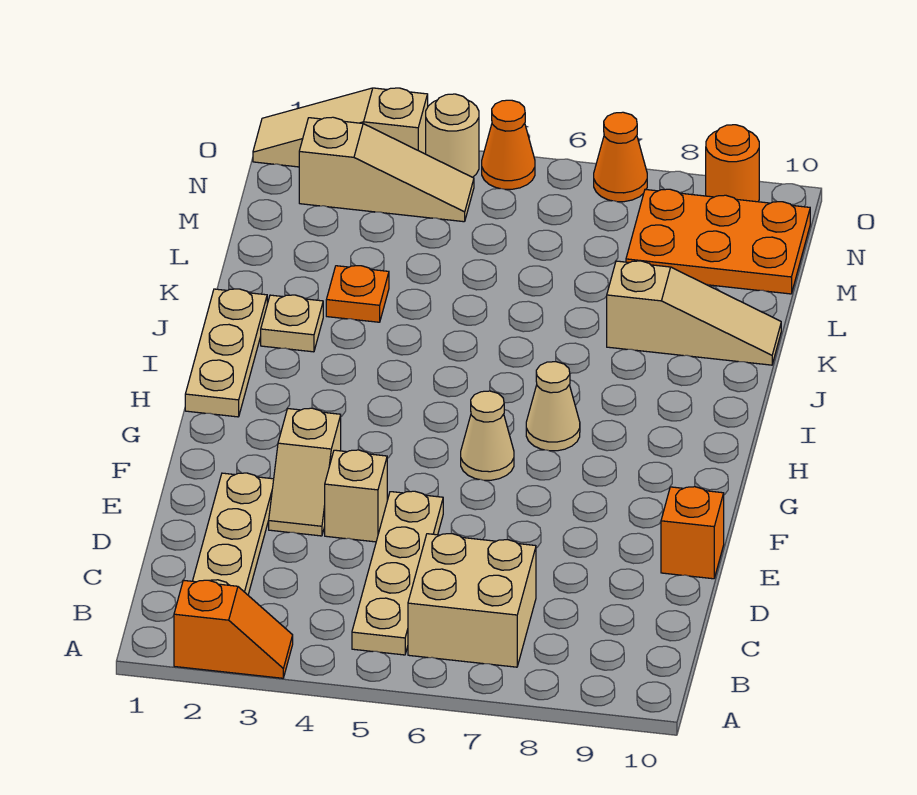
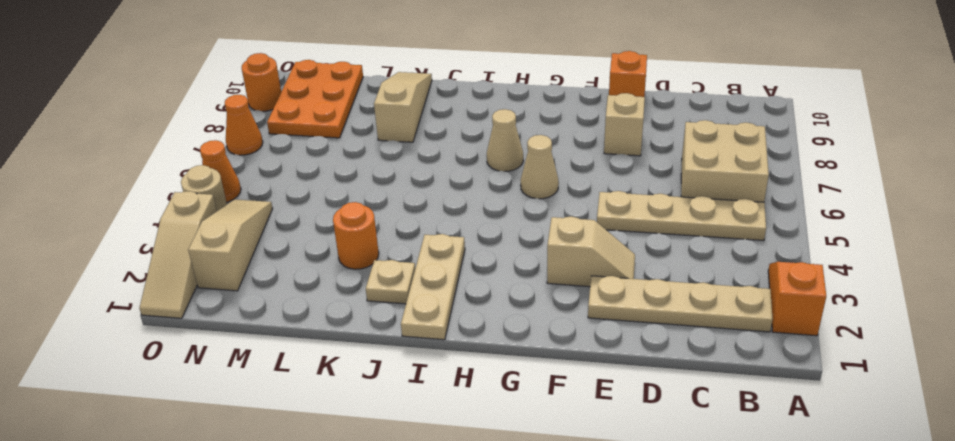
tan 1x1 brick [325,450,387,542] -> tan 1x1 brick moved to [604,93,645,156]
tan 1x3 plate [185,289,267,417] -> tan 1x3 plate turned to [401,234,465,340]
orange 1x1 plate [326,266,389,322] -> orange 1x1 round brick [333,202,379,269]

